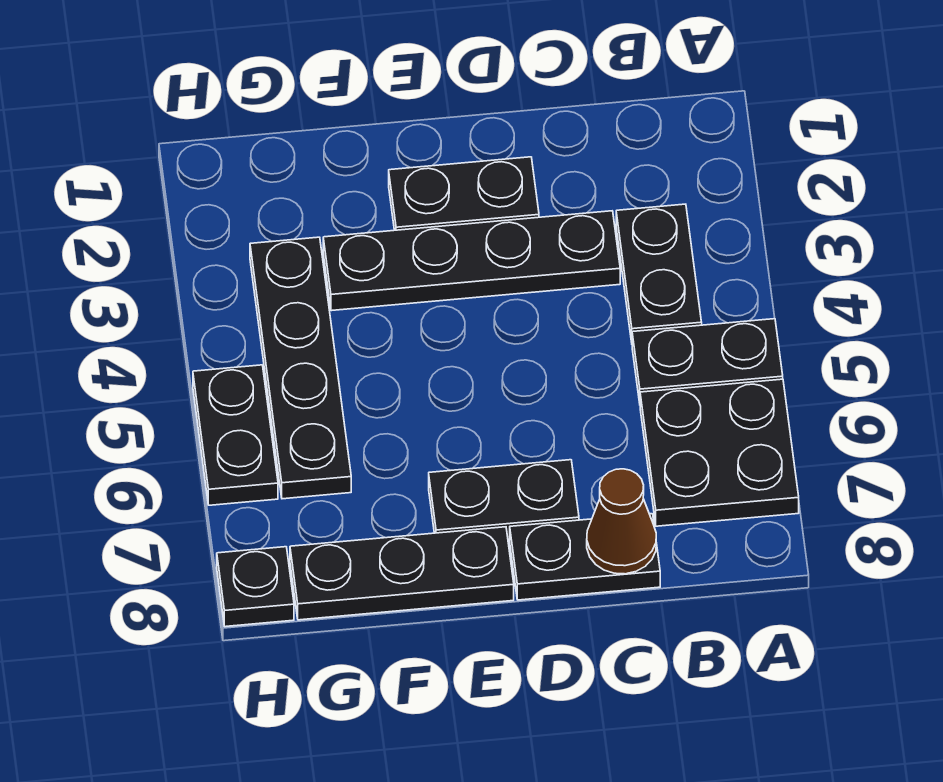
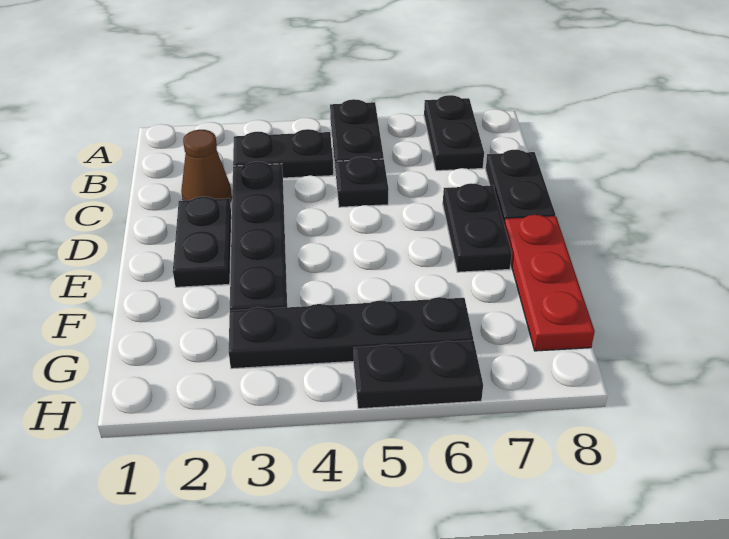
black 2x2 plate [640,379,799,526] -> black 1x2 plate [424,95,484,171]
brown 1x1 cone [587,469,656,574] -> brown 1x1 cone moved to [181,130,232,202]
black 1x3 plate [290,527,514,620] -> red 1x3 plate [504,215,595,351]
black 1x1 plate [217,547,294,627] -> black 1x1 plate moved to [336,157,389,207]

